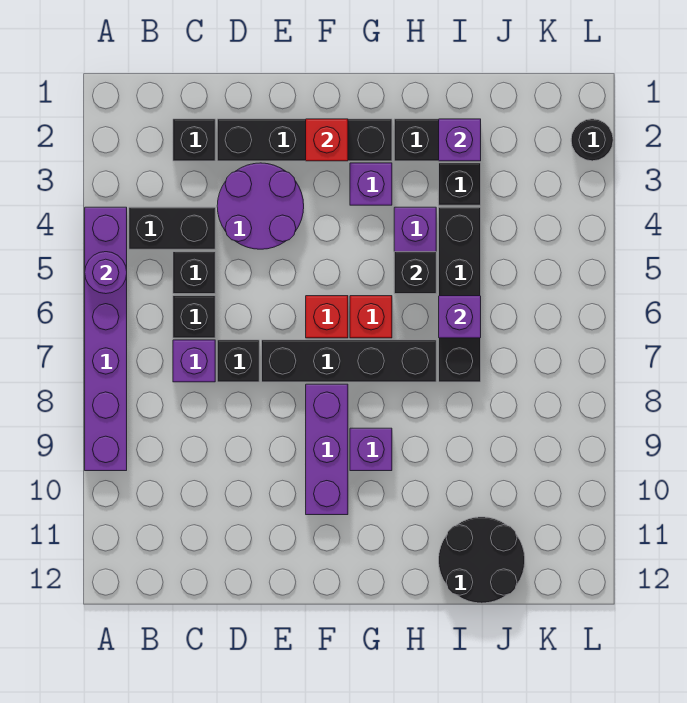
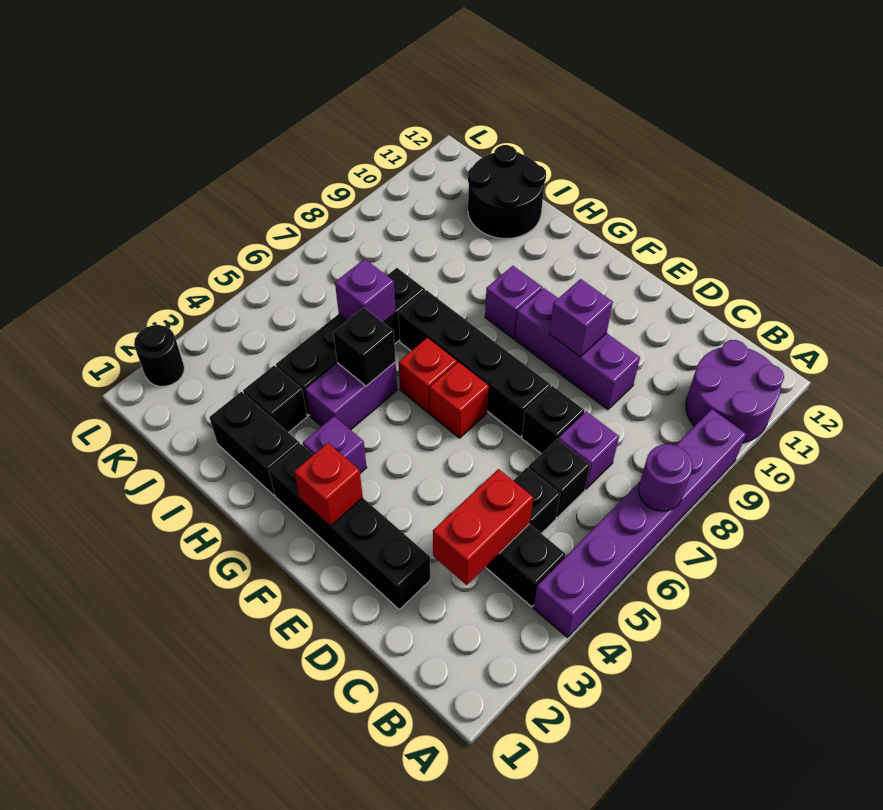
purple 1x1 round brick [85,252,127,294] -> purple 1x1 round brick moved to [638,444,693,511]
black 1x1 brick [173,119,215,161] -> none
none -> red 1x2 brick [433,469,533,585]
purple 2x2 round brick [217,163,304,249] -> purple 2x2 round brick moved to [686,340,784,443]
purple 1x3 brick [306,384,348,515] -> purple 1x3 brick turned to [515,288,640,410]
purple 1x1 brick [439,119,481,161] -> purple 1x1 brick moved to [549,279,613,357]

